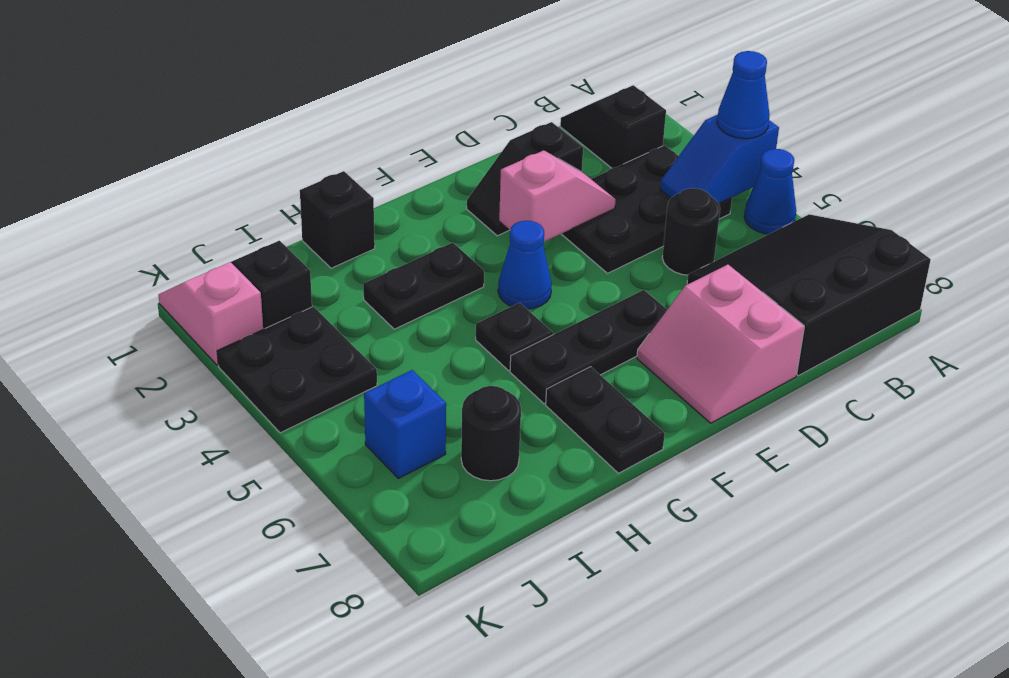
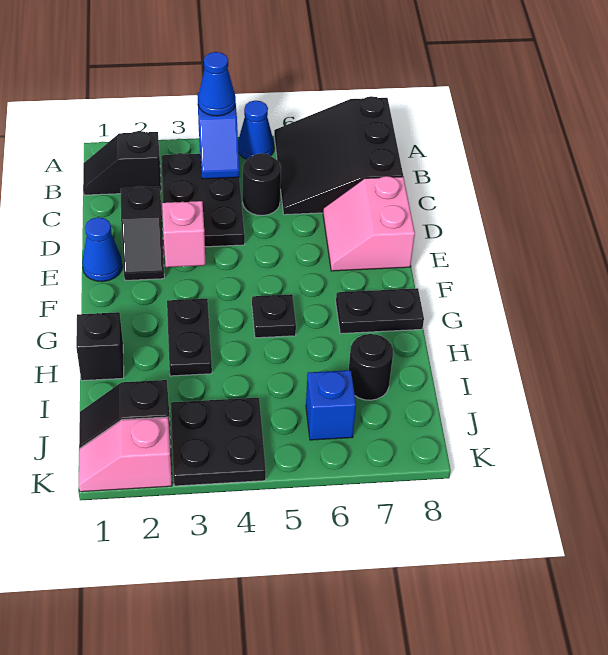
pink 2x2 slope [637,265,804,423] -> pink 2x2 slope turned to [323,176,415,271]
black 1x3 plate [510,290,667,404] -> none
blue 1x1 cone [498,221,552,309] -> blue 1x1 cone moved to [82,217,122,282]

